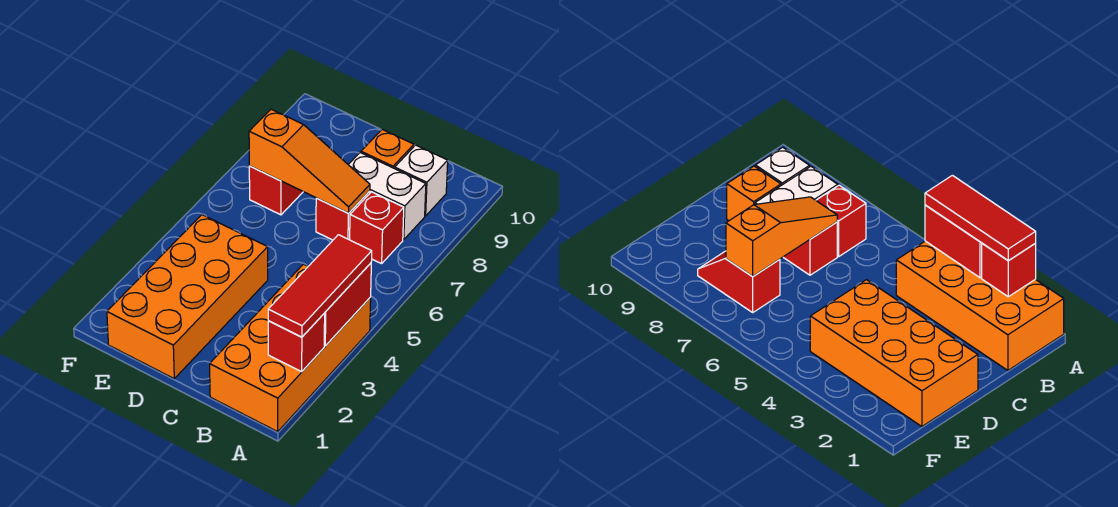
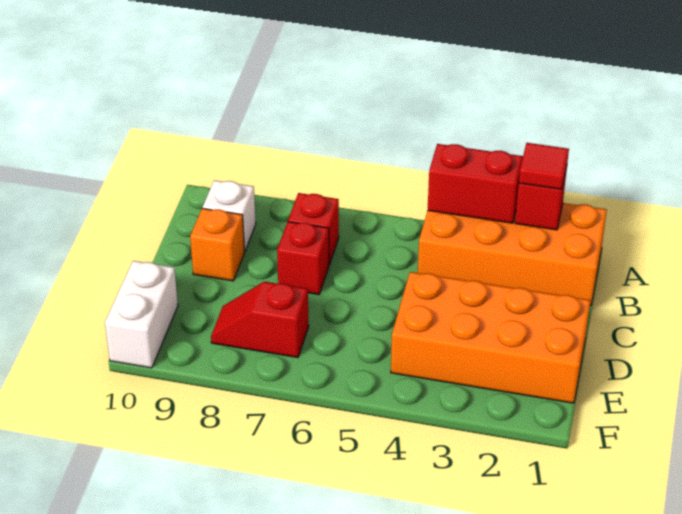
red 1x3 tile [268,235,372,337] -> red 1x1 tile [519,143,569,189]
white 1x2 brick [348,153,426,240] -> white 1x2 brick moved to [105,261,178,368]
orange 1x3 slope [249,109,370,213] -> none

